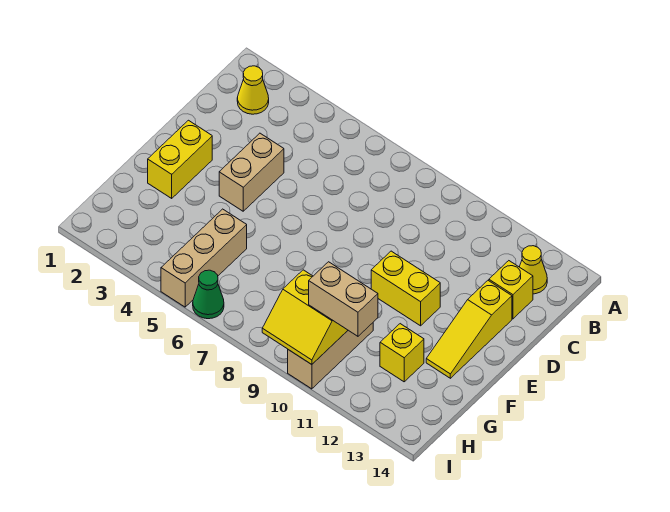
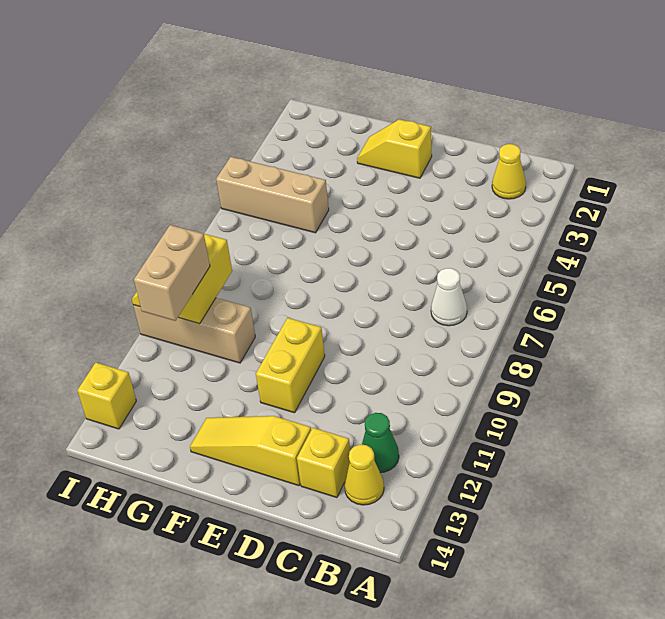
none -> white 1x1 cone [431,268,467,326]
tan 1x2 brick [219,133,284,211] -> none
yellow 1x2 brick [148,120,212,198] -> yellow 1x2 slope [357,119,432,178]
yellow 1x1 brick [380,324,424,382] -> yellow 1x1 brick moved to [77,363,136,429]
green 1x1 cone [193,270,224,319] -> green 1x1 cone moved to [362,413,399,473]

